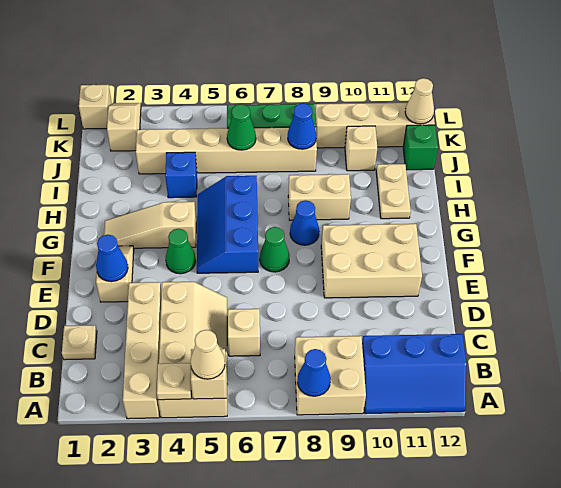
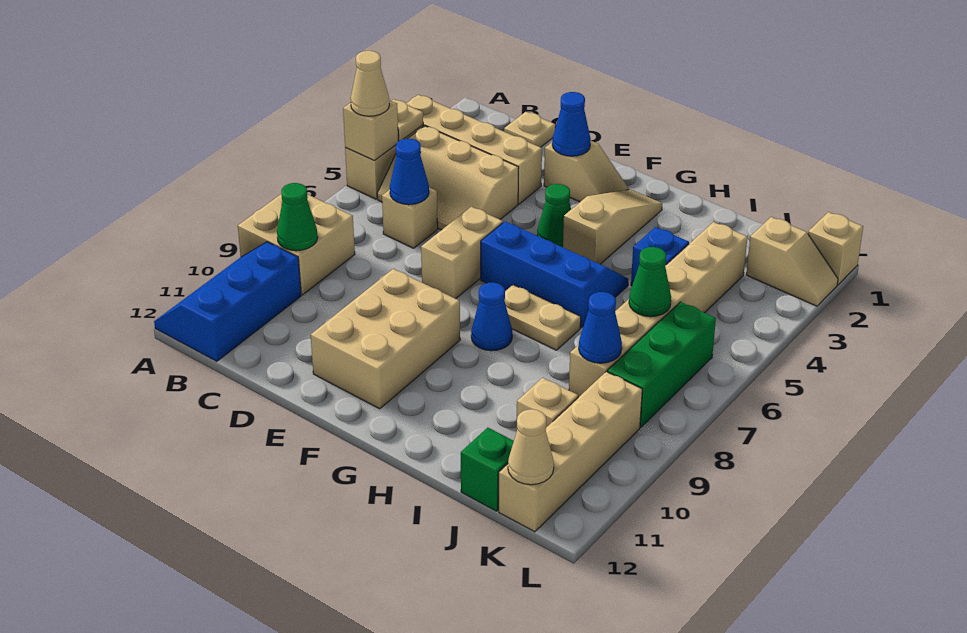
blue 1x1 cone [297,349,331,396] -> blue 1x1 cone moved to [390,139,429,205]
green 1x1 cone [260,227,289,272] -> green 1x1 cone moved to [277,183,318,251]
tan 1x2 brick [288,174,351,220] -> tan 1x2 brick moved to [421,207,503,299]
tan 1x2 plate [376,164,411,219] -> tan 1x2 plate moved to [505,285,581,350]

